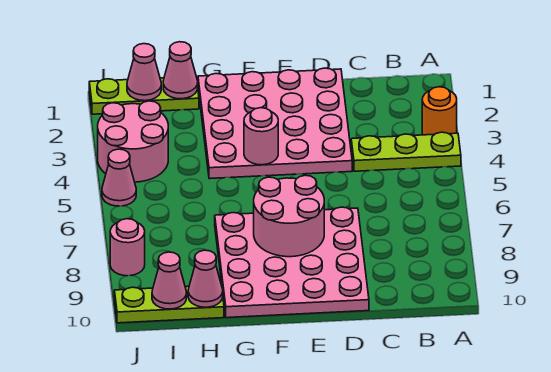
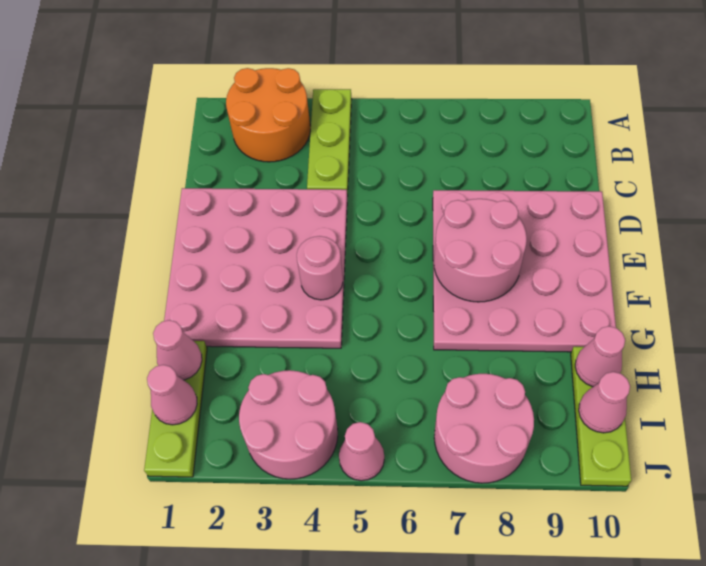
orange 1x1 round brick [422,87,457,135] -> orange 2x2 round brick [226,68,310,162]
pink 1x1 round brick [110,219,145,276] -> pink 2x2 round brick [434,374,534,483]

